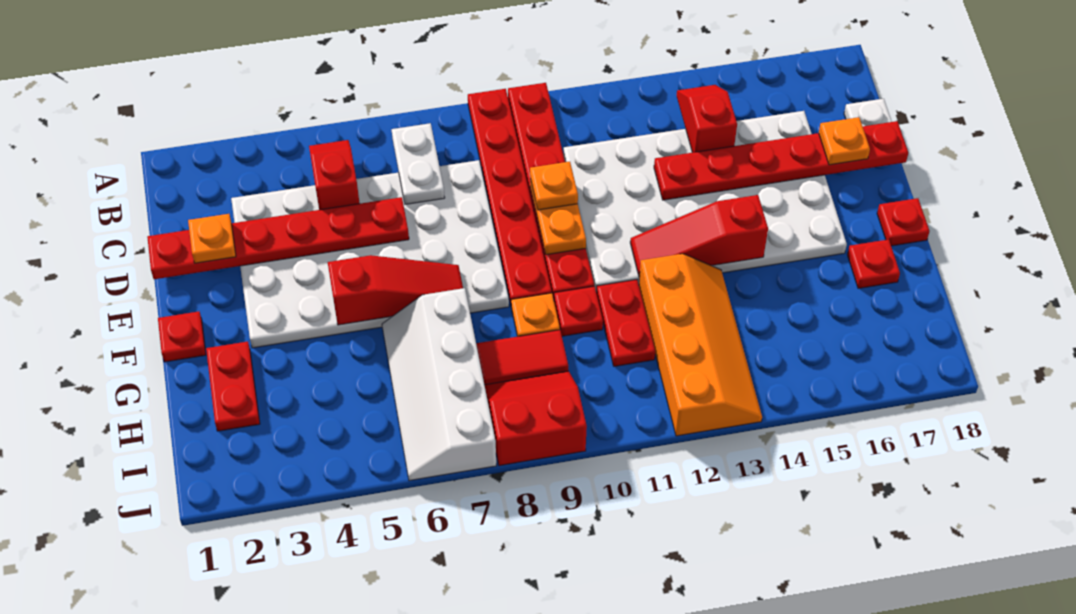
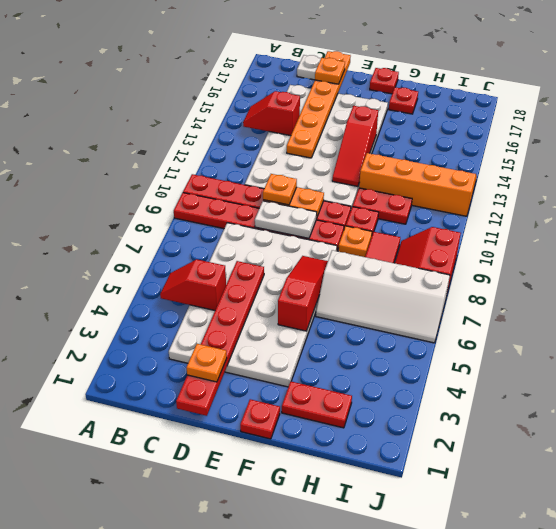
white 1x2 plate [392,123,445,204] -> white 1x2 plate moved to [255,201,317,238]
red 1x6 plate [654,121,908,200] -> orange 1x6 plate [287,51,351,158]

